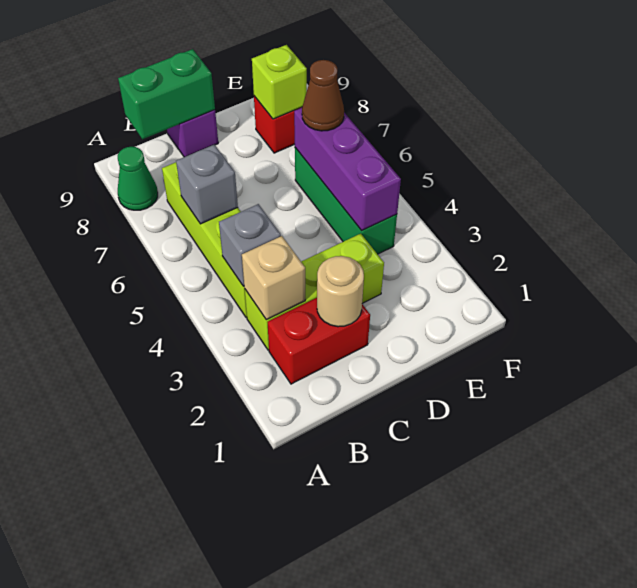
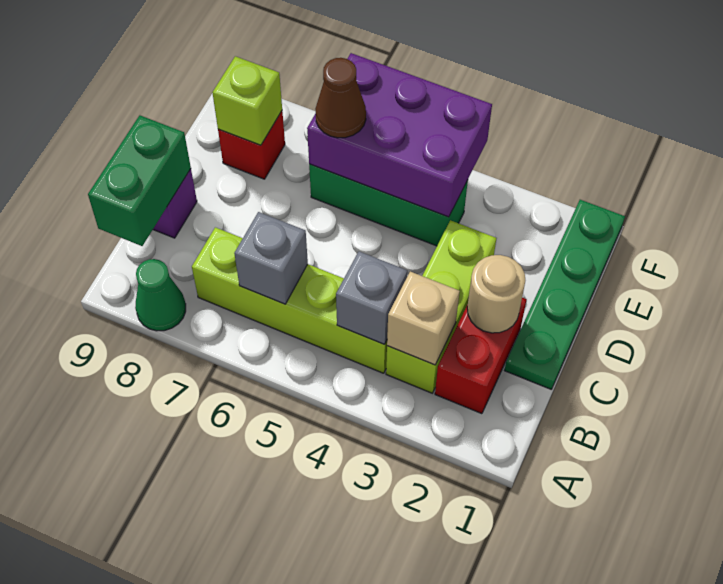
none -> green 1x4 plate [504,200,625,389]
purple 1x3 brick [294,108,401,231] -> purple 2x3 brick [307,53,492,217]

